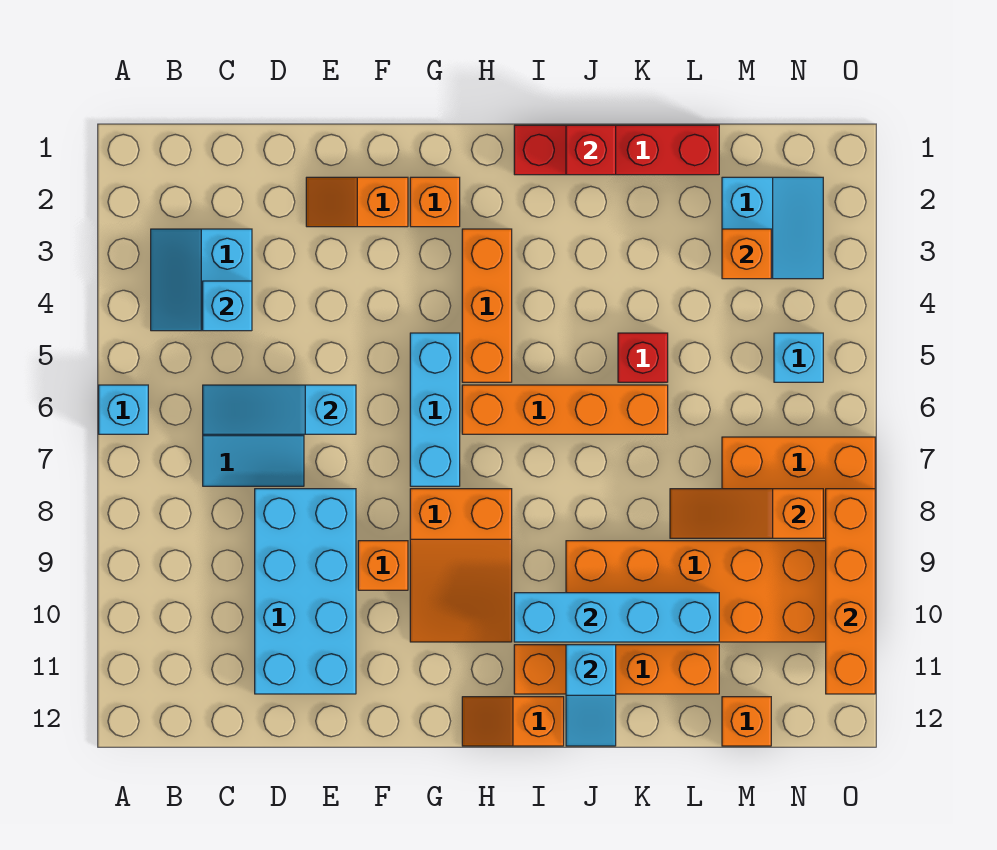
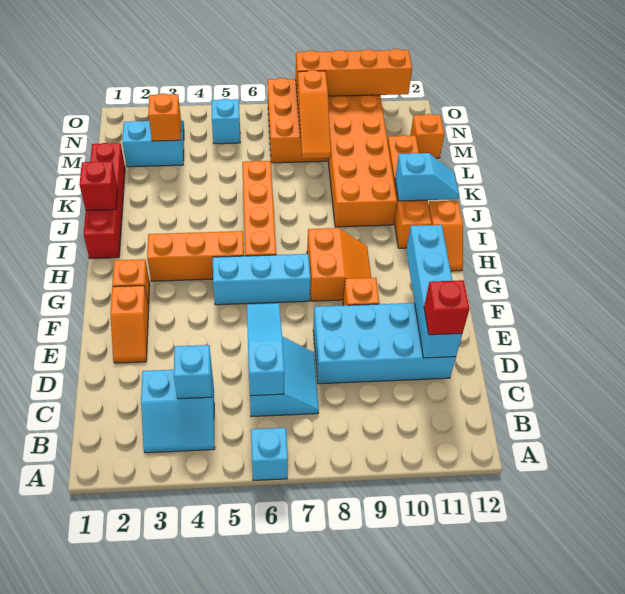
cyan 1x3 slope [203,385,356,434] -> cyan 1x3 slope turned to [247,303,284,396]
orange 2x3 slope [410,489,512,642] -> orange 2x2 slope [307,228,371,301]
cyan 1x4 brick [514,593,719,642] -> cyan 1x4 brick moved to [406,225,462,358]
red 1x1 brick [618,333,668,382] -> red 1x1 brick moved to [424,280,469,335]

